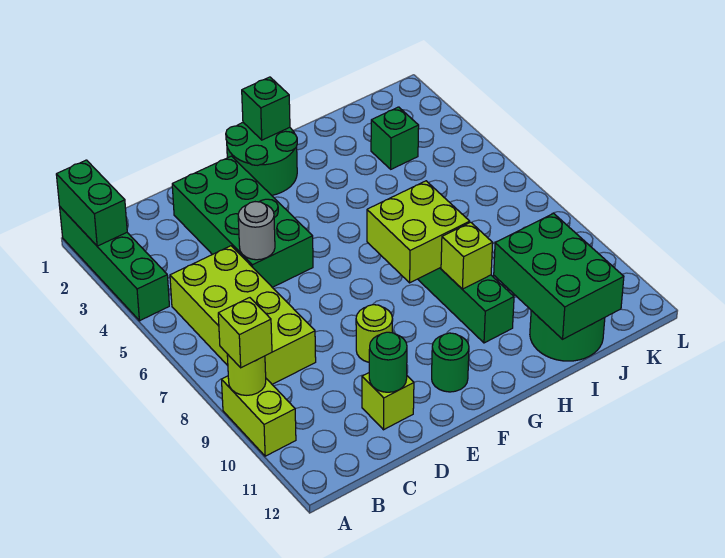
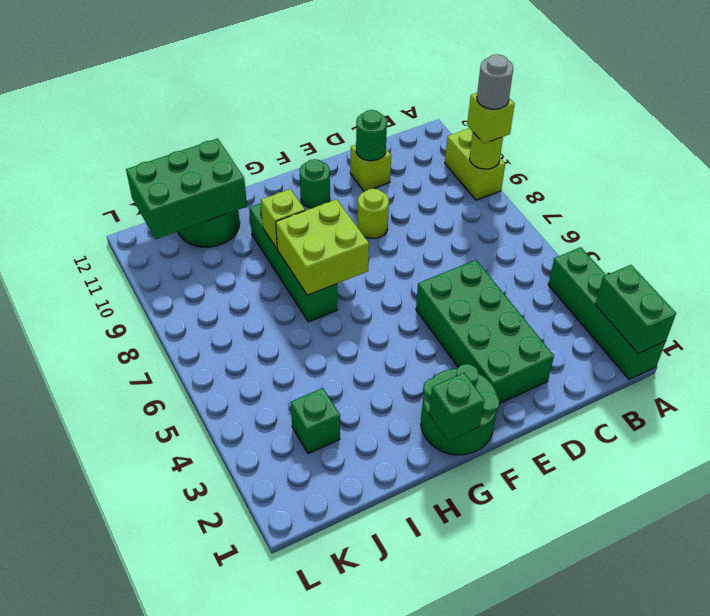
lime 2x4 brick [170,246,316,384] -> none
grey 1x1 round brick [238,202,275,260] -> grey 1x1 round brick moved to [477,54,513,109]
green 2x3 brick [494,213,624,339] -> green 2x3 brick turned to [126,139,247,239]

